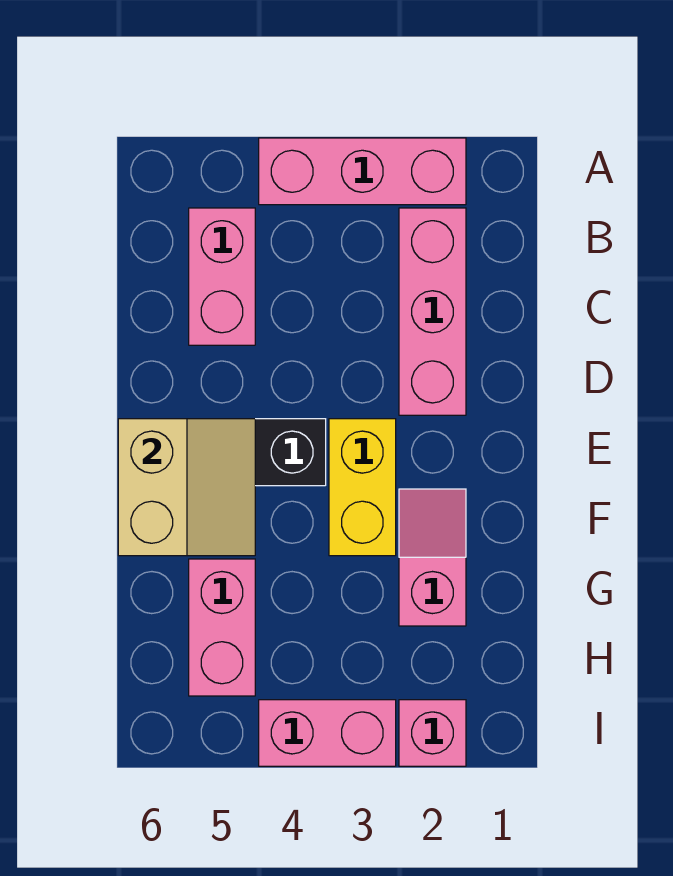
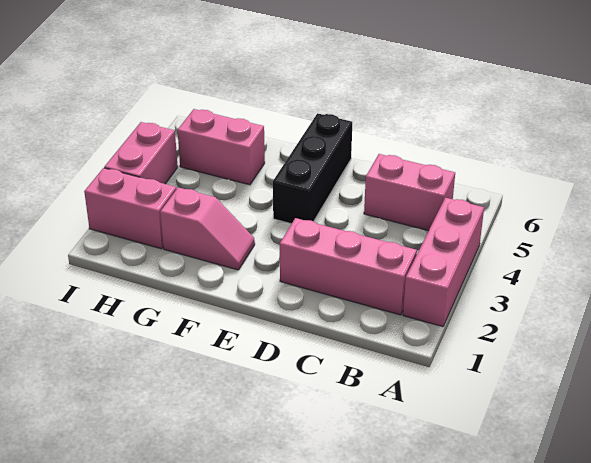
yellow 1x2 brick [329,419,396,556] -> none
tan 2x2 slope [118,419,255,556] -> none
pink 1x1 brick [399,700,466,766] -> pink 1x2 brick [84,168,176,249]

